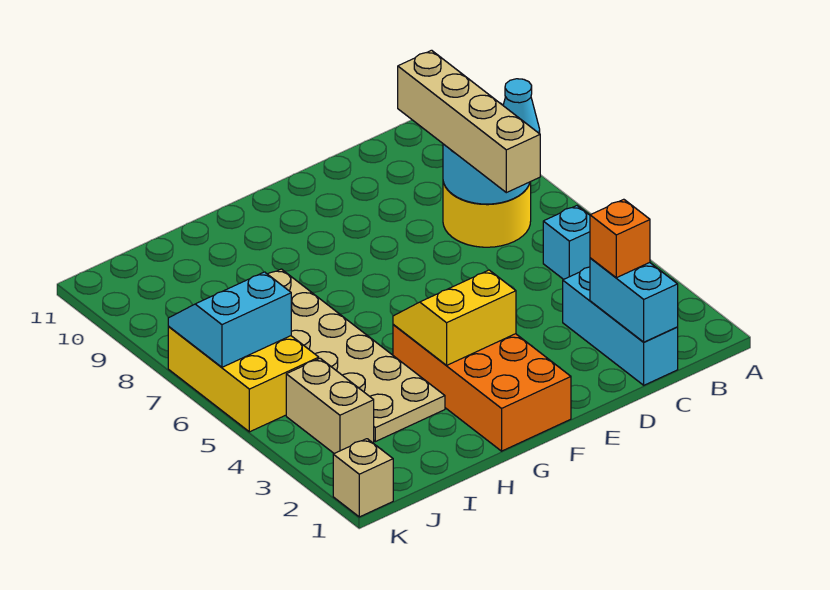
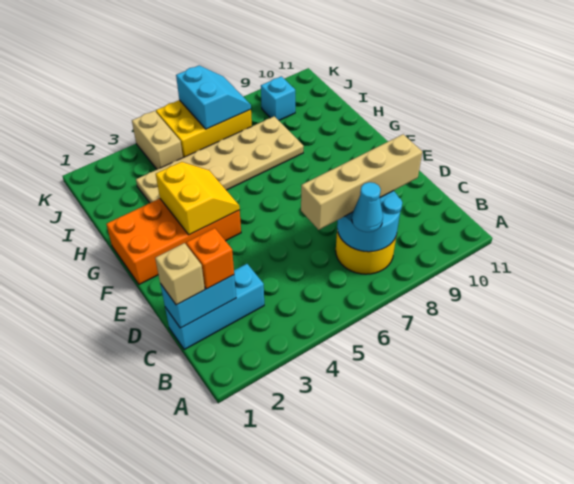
cyan 1x1 brick [543,206,590,279] -> cyan 1x1 brick moved to [261,76,295,120]
tan 1x2 brick [286,358,374,453] -> tan 1x2 brick turned to [132,111,183,169]
tan 1x1 brick [333,439,393,517] -> tan 1x1 brick moved to [155,243,205,305]

